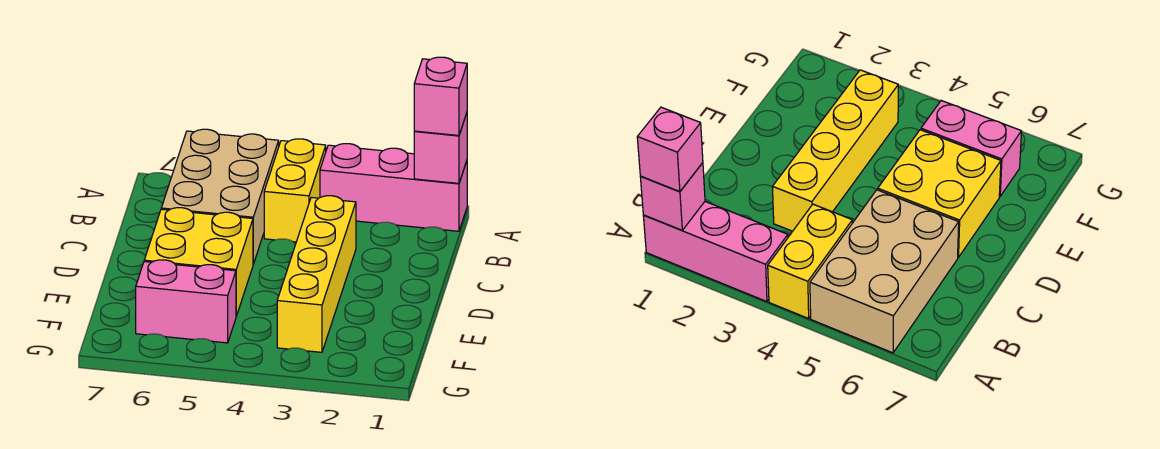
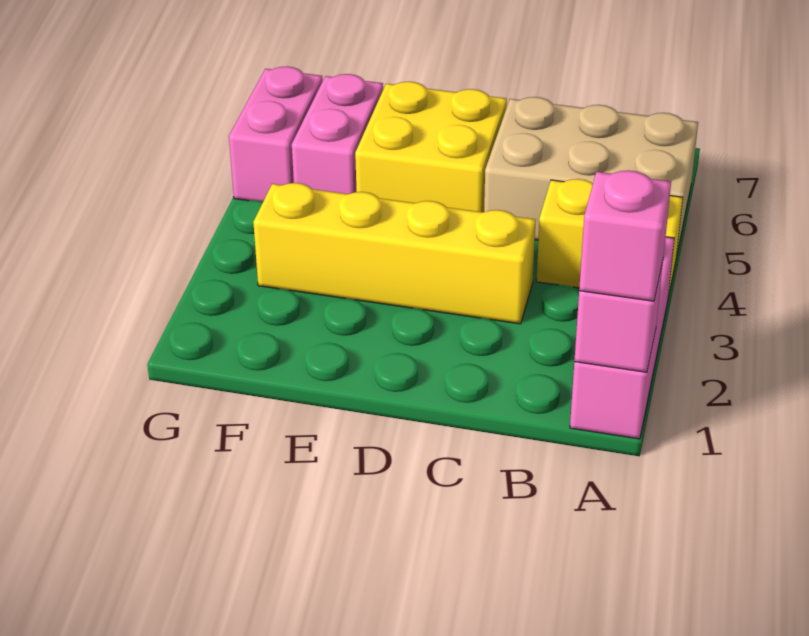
none -> pink 1x2 brick [229,66,323,202]

